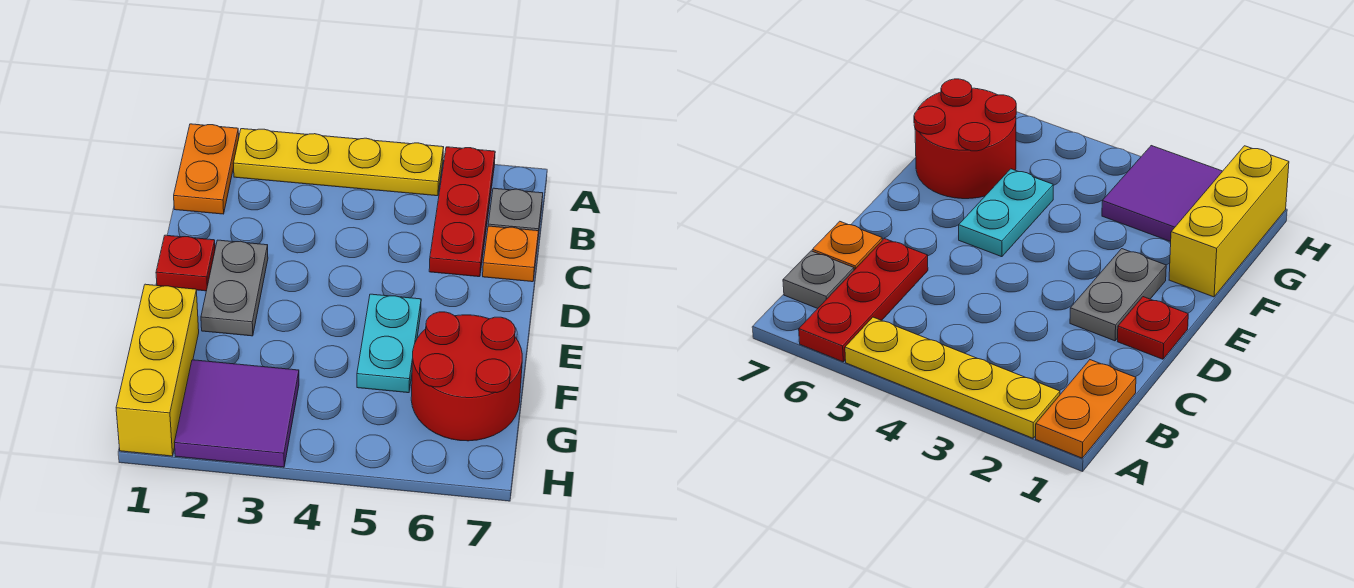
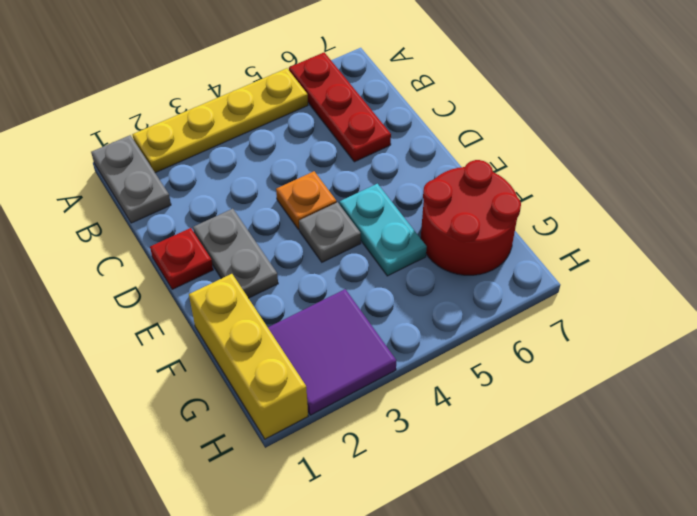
orange 1x2 plate [174,124,239,214] -> grey 1x2 plate [91,135,171,223]
grey 1x1 plate [488,188,543,236] -> grey 1x1 plate moved to [299,202,361,262]
orange 1x1 plate [483,226,539,282] -> orange 1x1 plate moved to [276,171,337,230]

